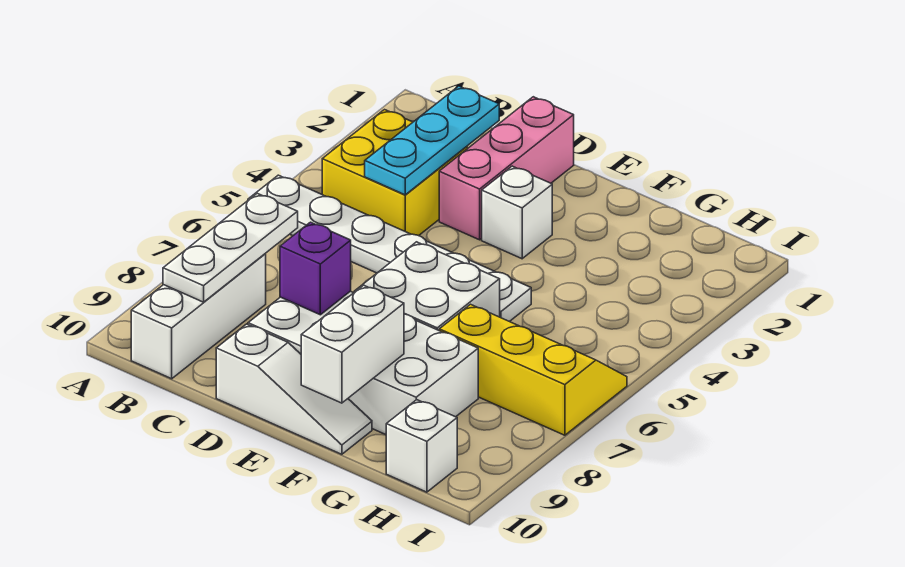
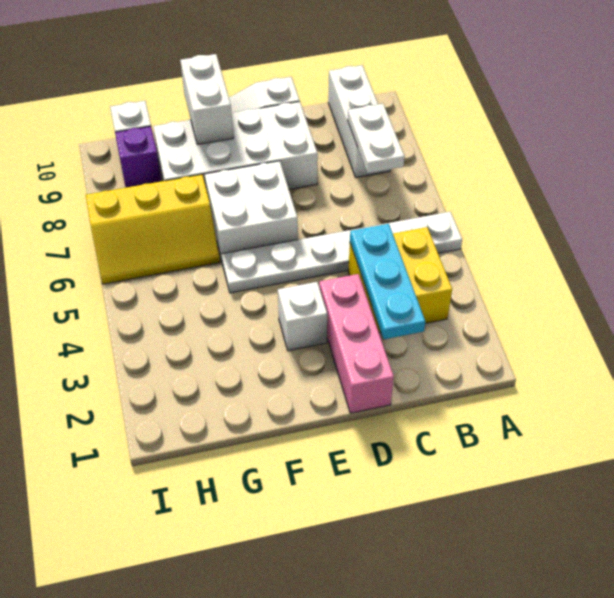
white 1x3 plate [163,193,298,302] -> white 1x2 plate [348,104,405,173]
purple 1x1 brick [280,222,351,315] -> purple 1x1 brick moved to [115,126,161,188]

